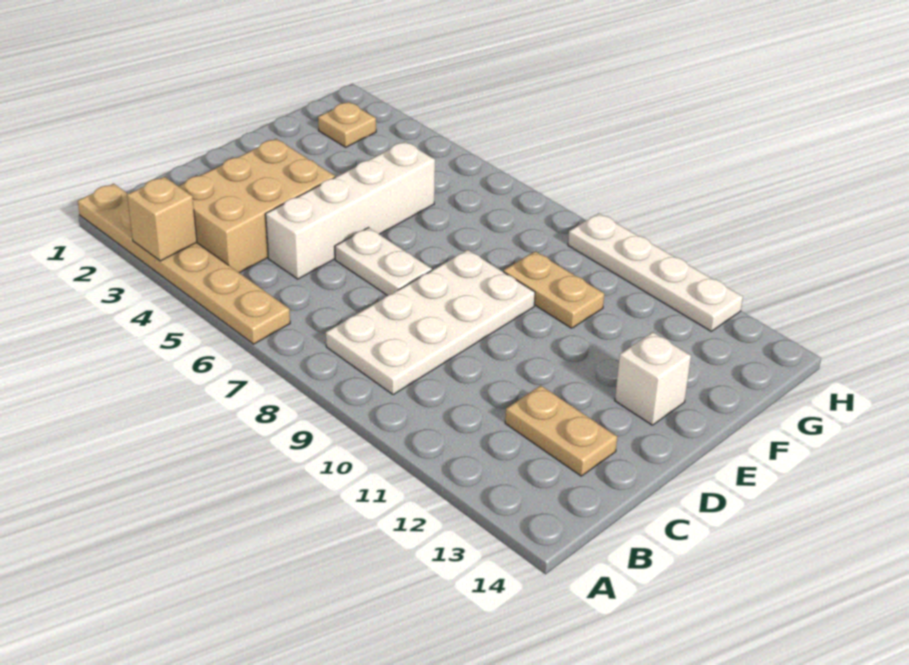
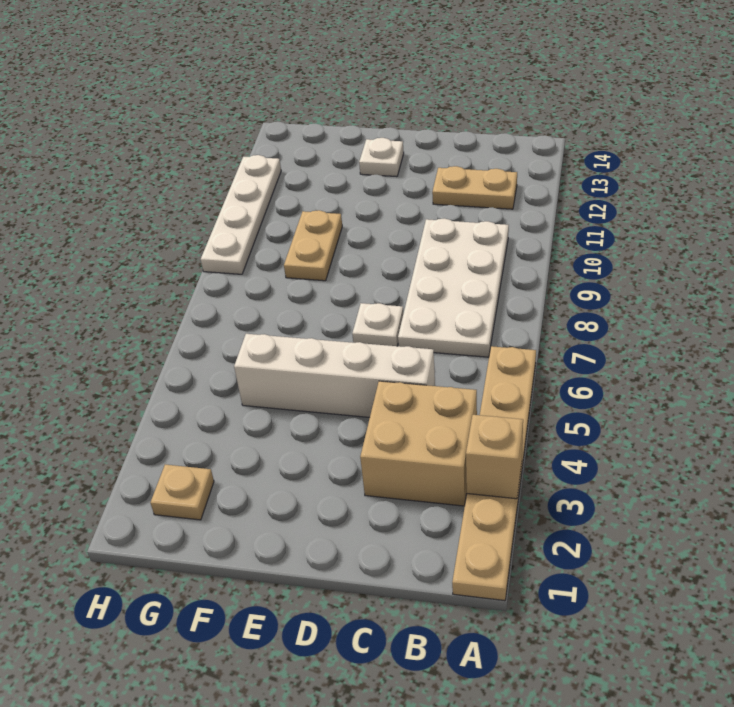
tan 2x3 brick [179,139,335,273] -> tan 2x2 brick [360,381,477,506]
white 2x4 plate [326,250,535,395] -> white 2x4 plate turned to [398,218,509,357]
tan 1x2 plate [505,386,617,476] -> tan 1x2 plate turned to [432,166,517,209]
white 1x2 plate [335,228,432,296] -> white 1x1 plate [352,303,404,346]
white 1x1 brick [615,332,691,425] -> white 1x1 plate [359,138,404,177]

